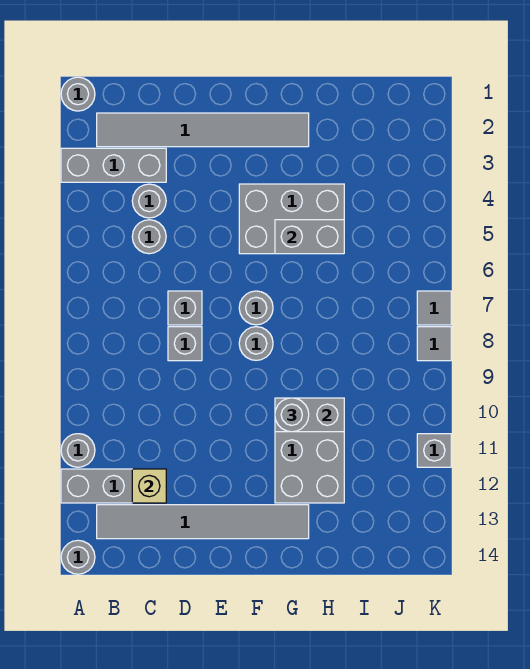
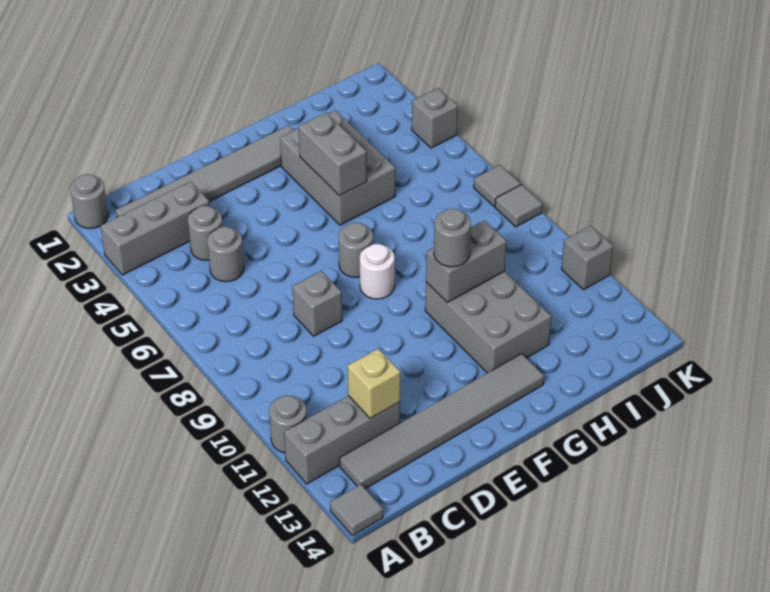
grey 1x1 round brick [61,540,95,574] -> grey 1x1 tile [330,484,383,536]
grey 1x1 brick [168,291,202,325] -> grey 1x1 brick moved to [412,88,458,148]
grey 2x3 brick [239,184,344,254] -> grey 2x3 brick turned to [280,110,395,225]
grey 1x1 round brick [239,327,273,360] -> white 1x1 round brick [360,244,395,299]
grey 1x2 brick [275,220,344,254] -> grey 1x2 brick turned to [298,113,367,196]

